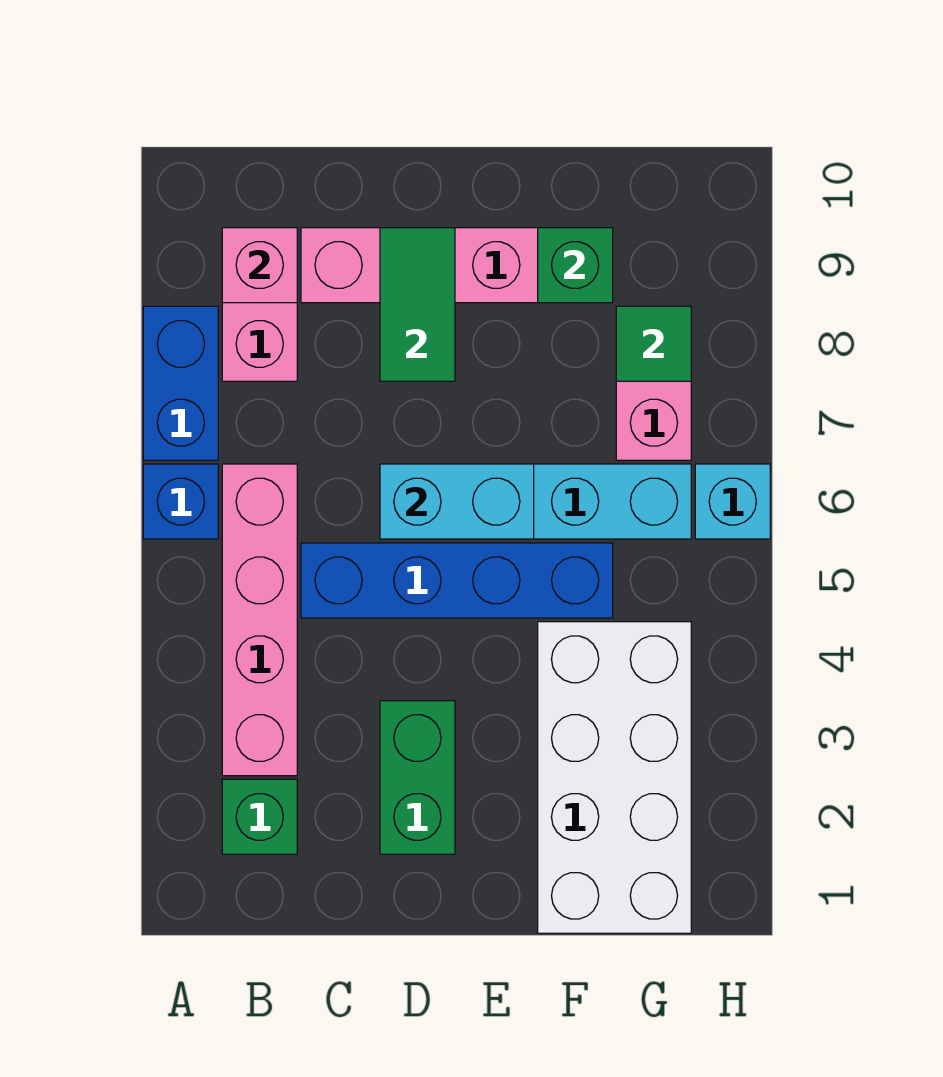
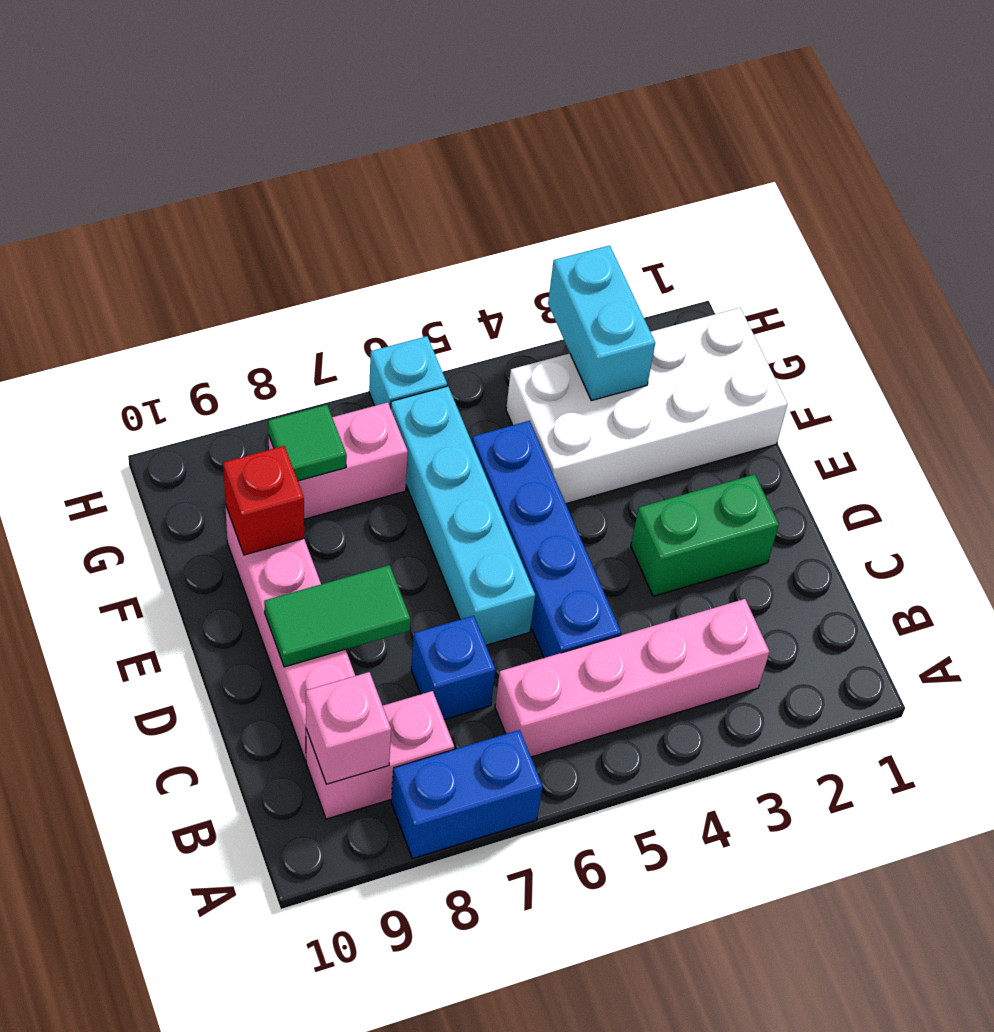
blue 1x1 brick [143,464,218,539] -> blue 1x1 brick moved to [411,616,496,719]
green 1x1 brick [222,779,297,854] -> none
cyan 1x2 brick [380,464,534,539] -> cyan 1x2 brick moved to [548,245,655,401]
green 1x1 brick [538,228,613,303] -> red 1x1 brick [223,446,304,555]

